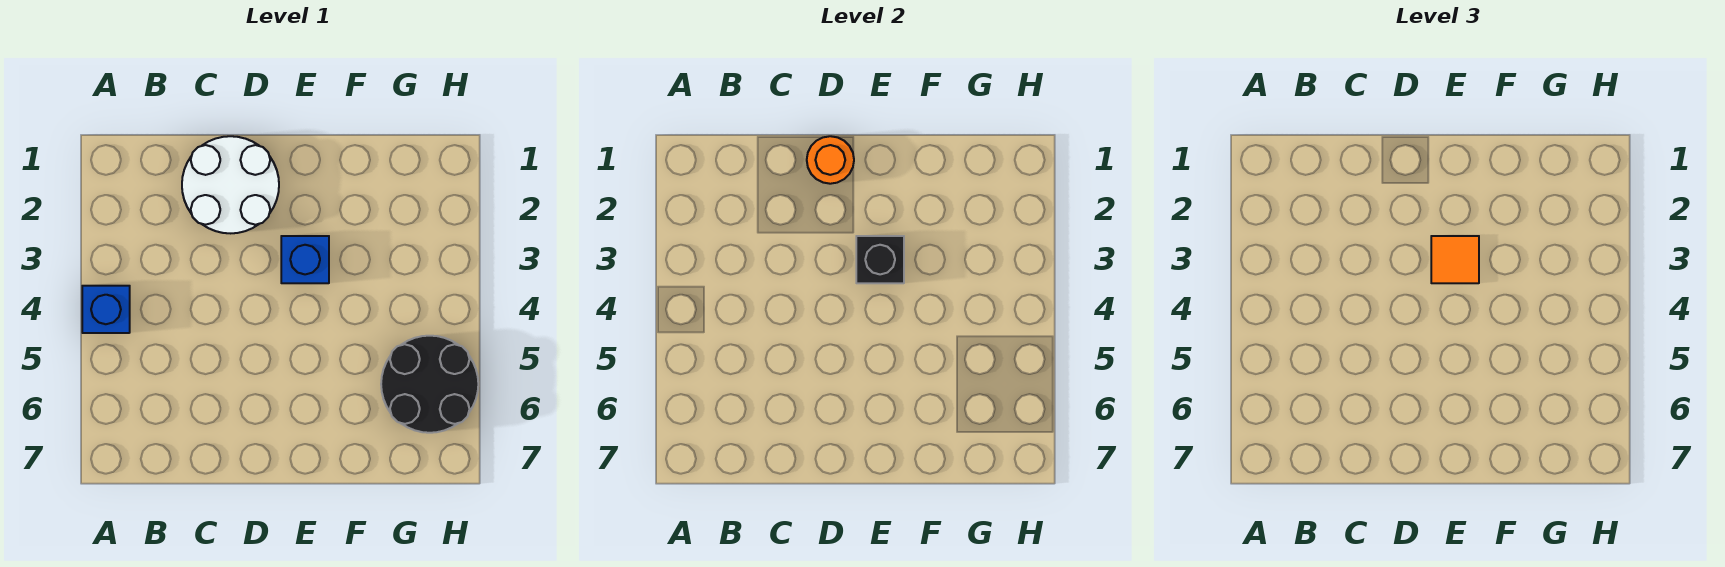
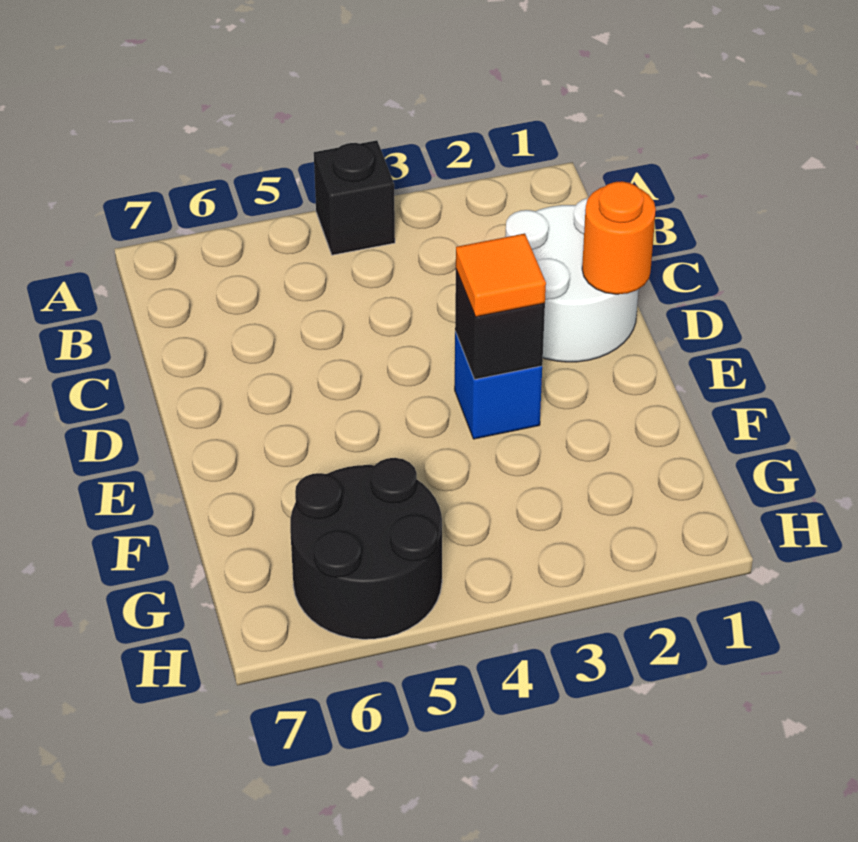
blue 1x1 brick [82,286,130,333] -> black 1x1 brick [314,140,395,255]

